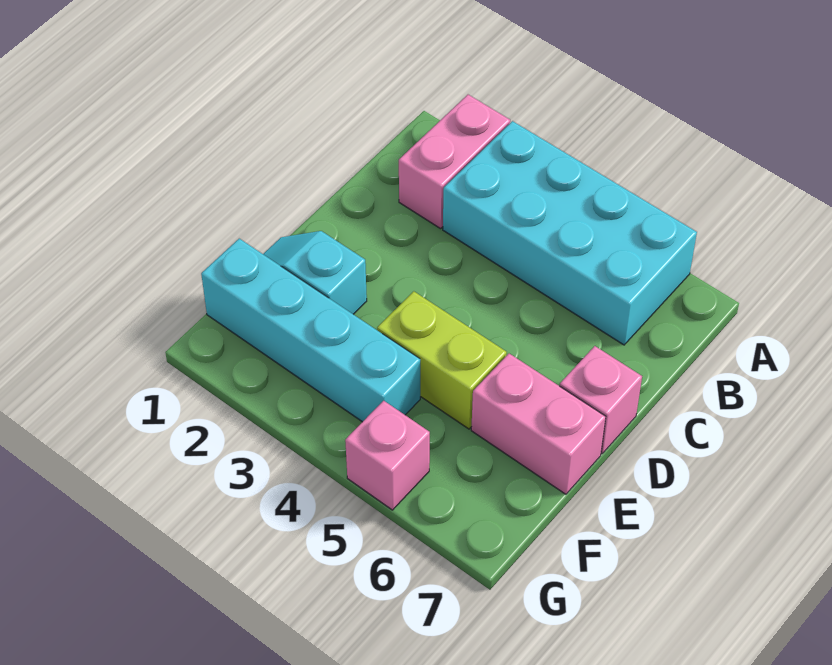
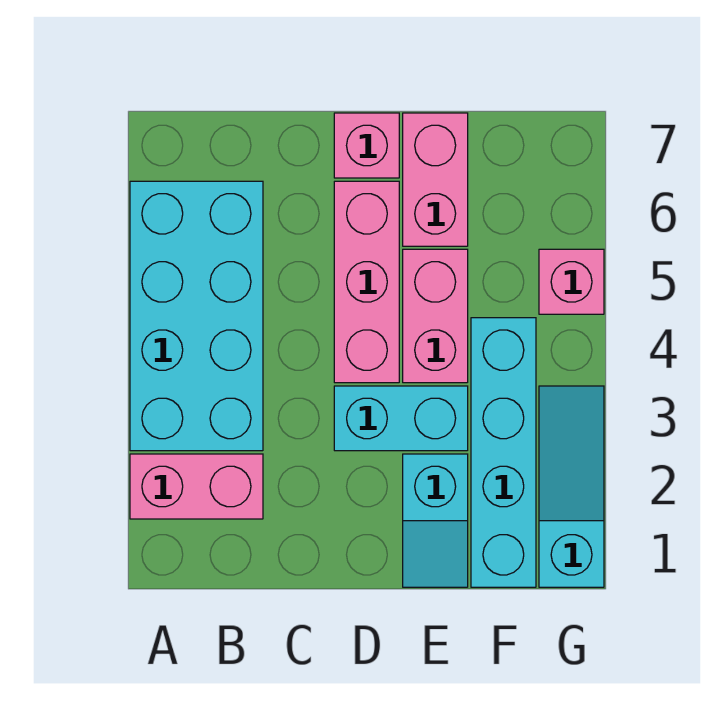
none -> cyan 1x2 brick [334,386,468,451]
none -> pink 1x3 brick [334,181,399,383]
lime 1x2 brick [377,291,507,429] -> pink 1x2 brick [403,249,468,383]
none -> cyan 1x3 slope [539,386,604,587]

